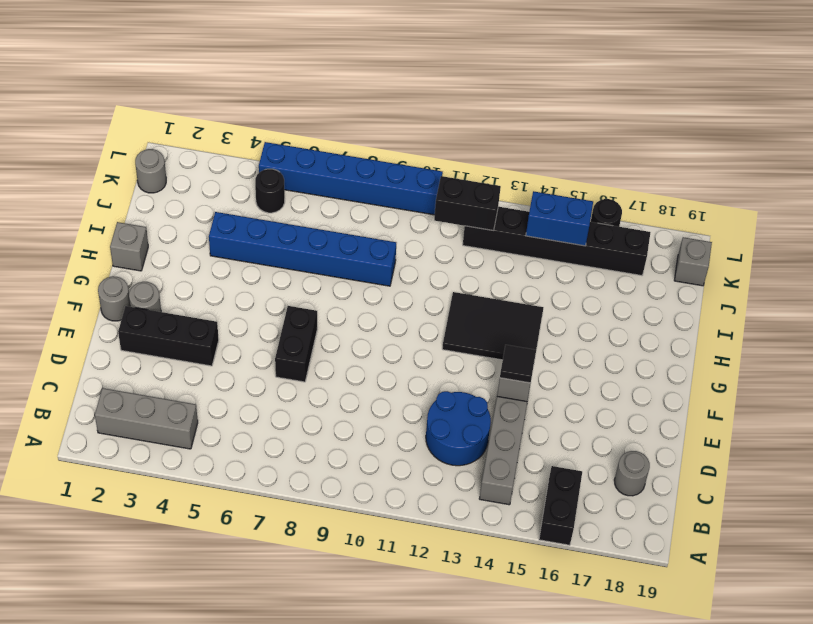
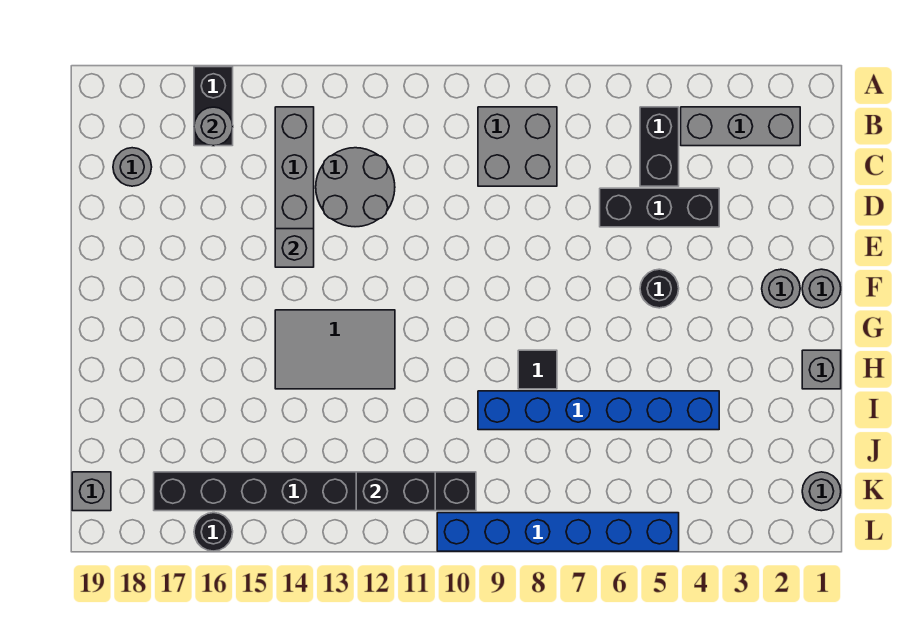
none -> grey 2x2 brick [478,107,557,186]
none -> grey 1x1 round brick [194,107,233,146]
blue 2x2 round brick [426,391,491,466] -> grey 2x2 round brick [316,148,395,227]
black 1x3 brick [118,306,219,366] -> black 1x3 brick moved to [600,188,719,227]
black 1x2 brick [275,306,317,382] -> black 1x2 brick moved to [640,107,679,186]
black 1x1 tile [500,345,536,383] -> black 1x1 tile moved to [518,350,557,389]
black 2x3 tile [442,292,544,360] -> grey 2x3 tile [275,310,395,389]
black 1x1 round brick [255,169,285,213] -> black 1x1 round brick moved to [640,269,679,308]
black 1x6 brick [463,207,651,276] -> black 1x8 brick [154,472,476,511]
blue 1x2 brick [526,191,593,246] -> none

